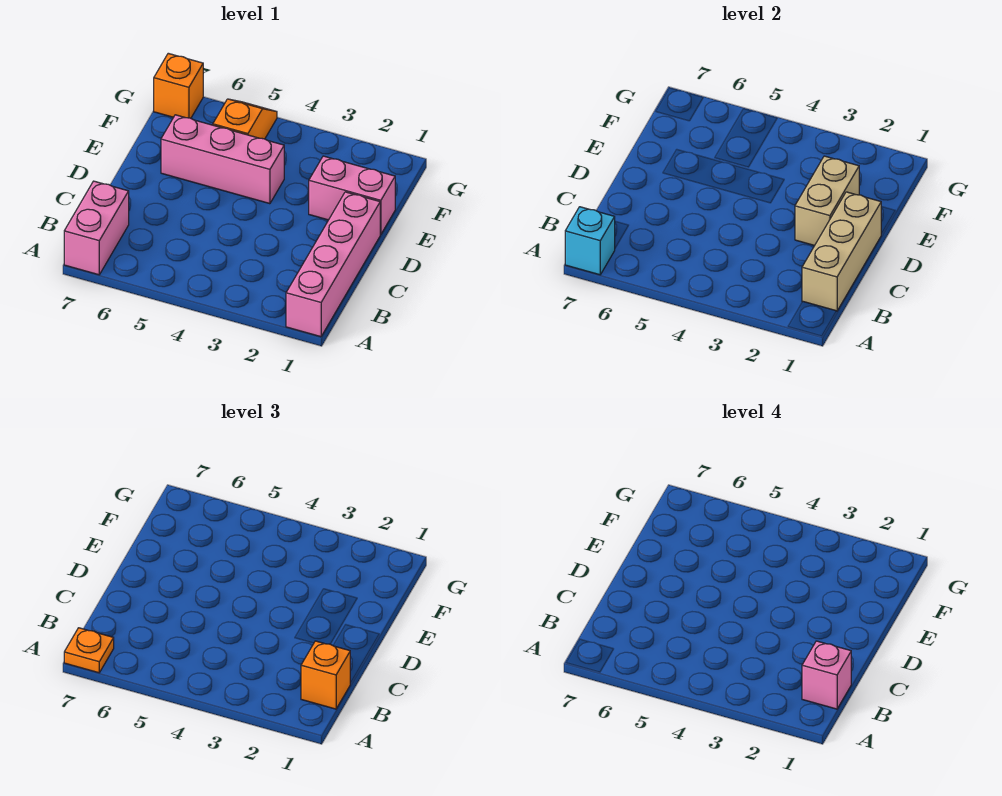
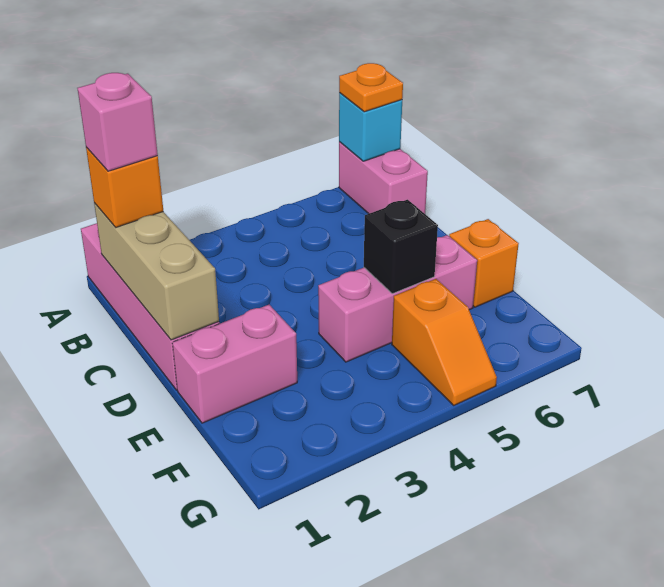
tan 1x2 brick [795,156,859,246] -> none
none -> black 1x1 brick [364,200,438,294]
orange 1x1 brick [154,53,203,118] -> orange 1x1 brick moved to [449,219,519,307]

